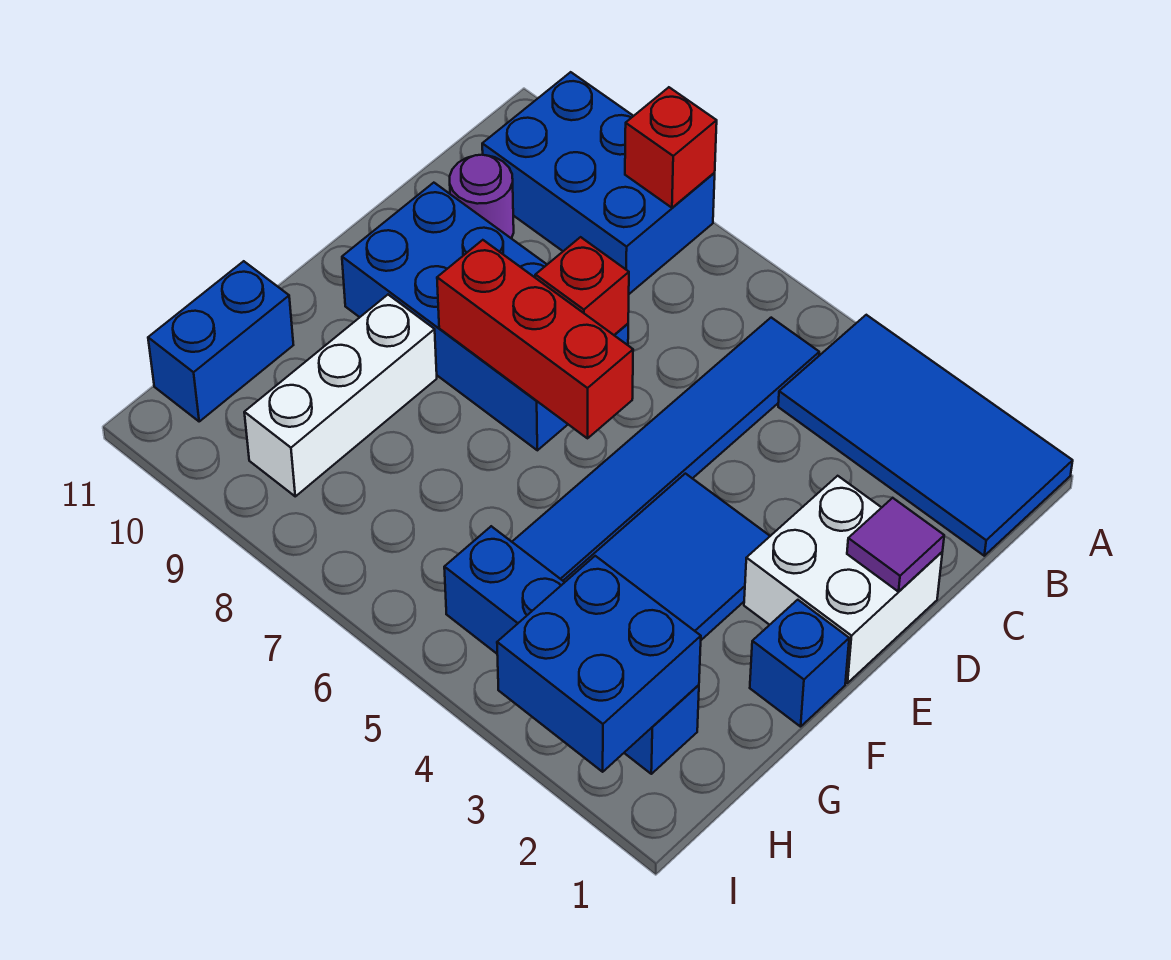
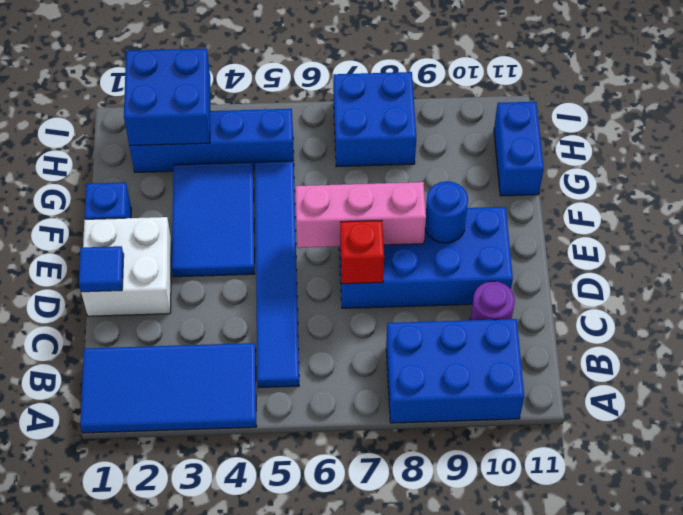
red 1x1 brick [625,87,717,208] -> none
purple 1x1 tile [847,498,944,592] -> blue 1x1 tile [79,246,124,292]
red 1x3 brick [437,240,633,438] -> pink 1x3 brick [295,182,426,248]
none -> blue 1x1 round brick [425,181,468,243]
white 1x3 brick [244,295,437,496] -> none
none -> blue 2x2 brick [333,72,416,167]

